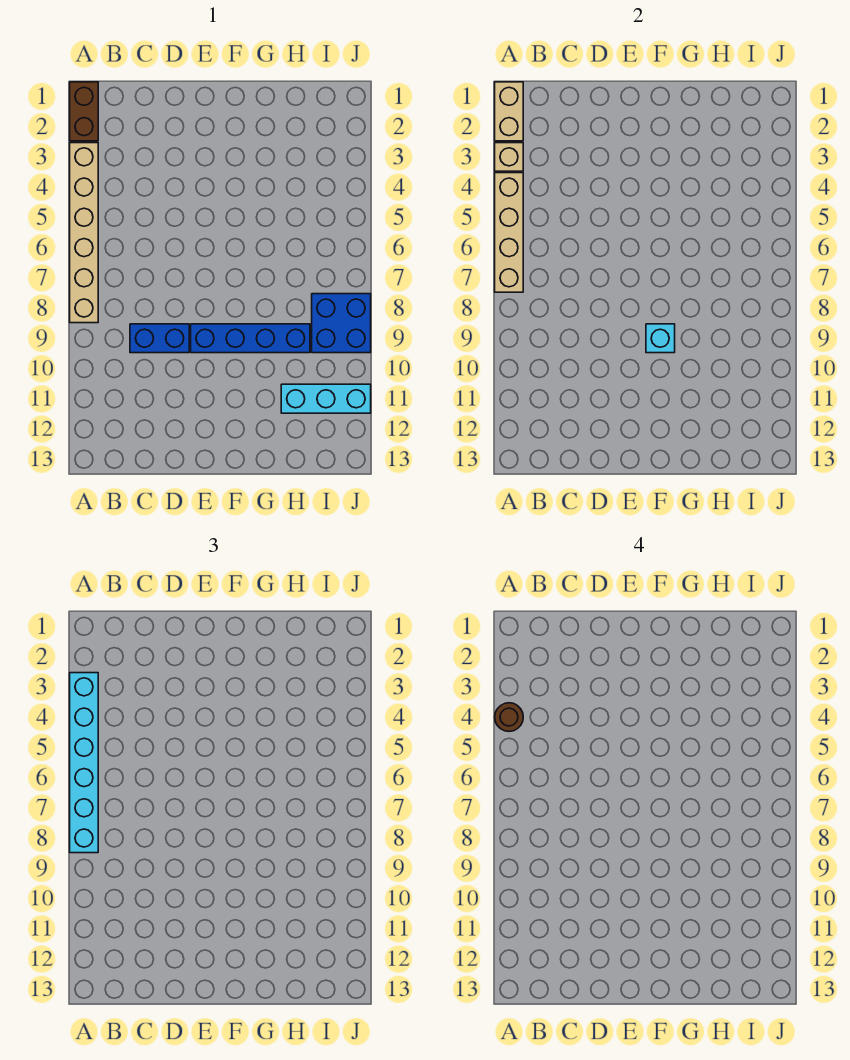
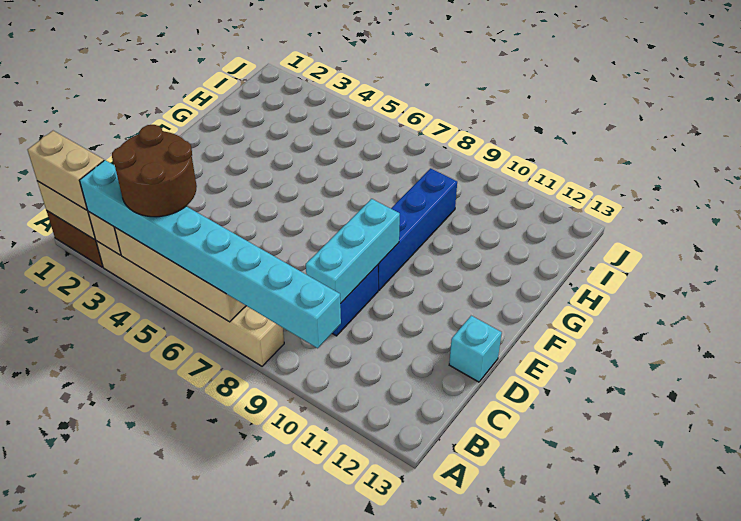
none -> tan 1x2 brick [27,131,104,210]
cyan 1x6 brick [70,673,98,853] -> cyan 1x8 brick [80,160,341,348]
brown 1x1 round brick [495,703,523,731] -> brown 2x2 round brick [112,125,197,217]
cyan 1x1 brick [646,324,675,353] -> cyan 1x1 brick moved to [449,316,502,382]
cyan 1x3 brick [281,384,371,413] -> cyan 1x3 brick moved to [306,199,400,304]
blue 2x2 brick [312,294,371,353] -> none

